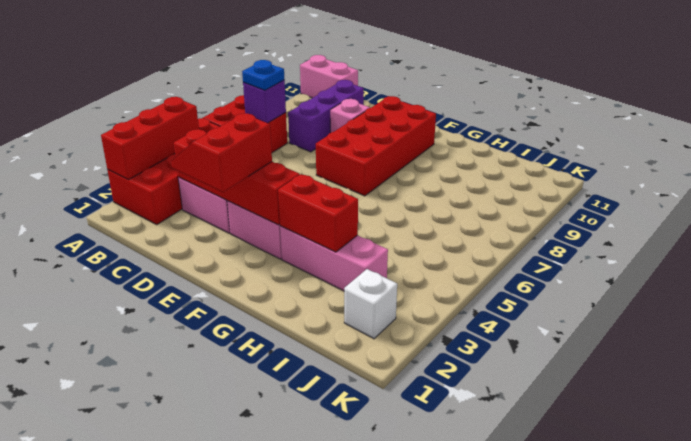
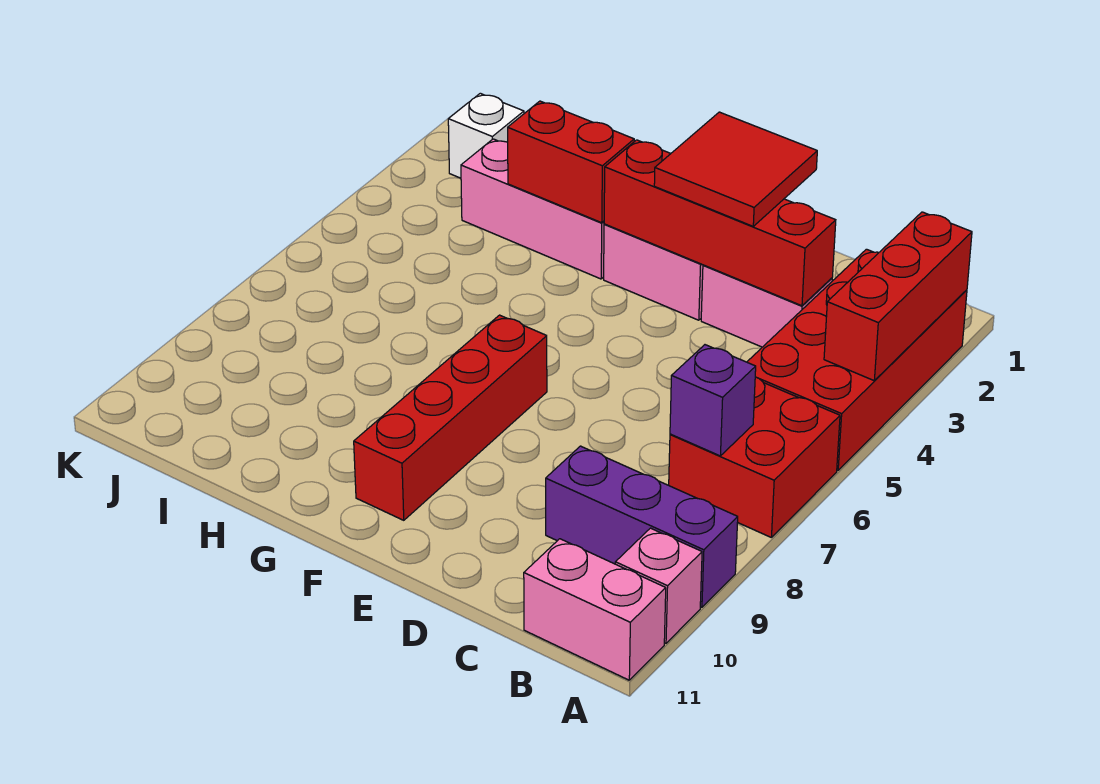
blue 1x1 plate [242,60,284,90] -> none
purple 1x3 brick [288,80,364,152] -> purple 1x3 brick turned to [546,446,738,607]
red 2x2 slope [171,113,272,192] -> red 2x2 tile [654,112,817,226]
pink 1x1 brick [330,99,370,133] -> pink 1x1 brick moved to [615,528,702,643]
red 2x4 brick [316,96,436,196] -> red 1x4 brick [354,315,547,520]

